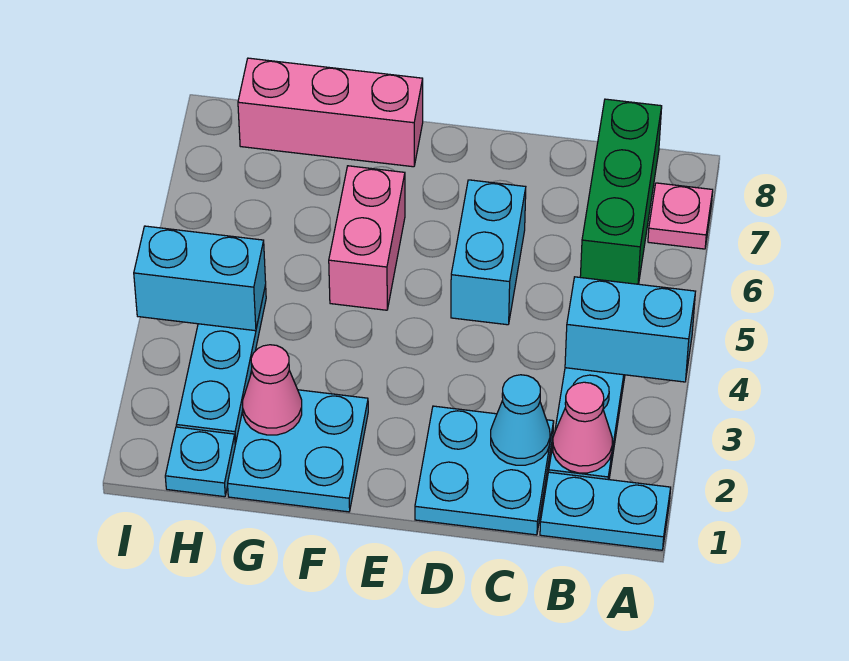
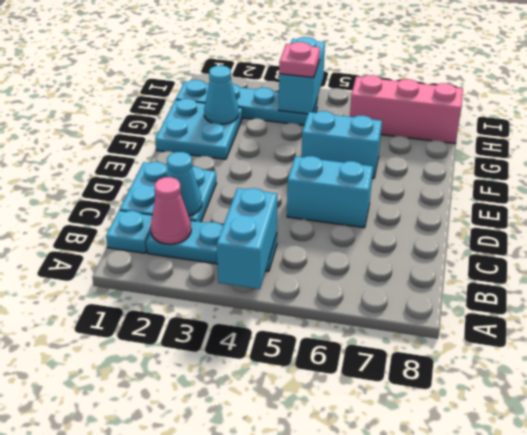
cyan 1x2 plate [540,472,671,550] -> cyan 1x1 plate [106,211,152,253]
pink 1x1 plate [648,183,713,249] -> pink 1x1 plate moved to [279,42,320,78]
green 1x3 brick [580,99,662,284] -> none
pink 1x2 brick [329,166,405,310] -> cyan 1x2 brick [301,111,382,178]
pink 1x3 brick [238,58,423,167] -> pink 1x3 brick turned to [350,75,463,143]
pink 1x1 cone [243,345,302,435] -> cyan 1x1 cone [204,66,239,124]

